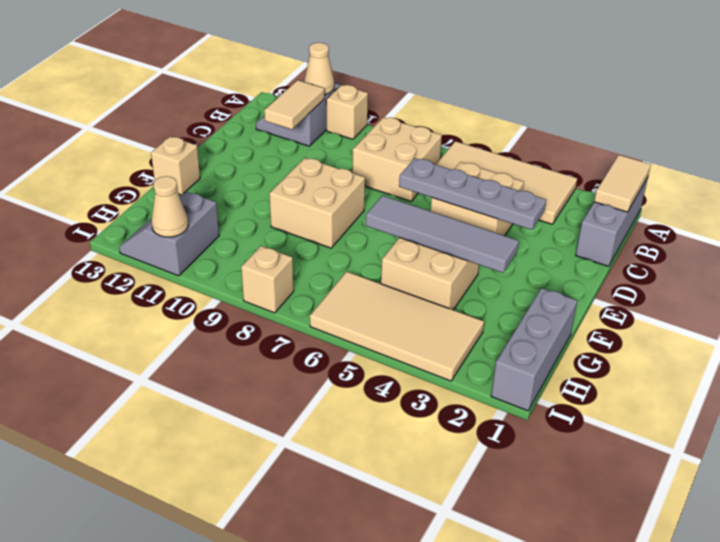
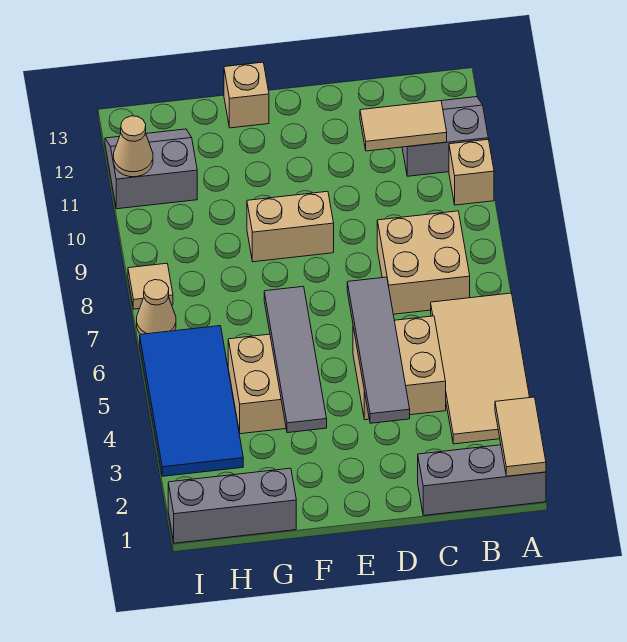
tan 1x2 tile [594,155,651,212] -> tan 1x2 tile turned to [495,397,546,476]
tan 1x1 cone [304,43,334,95] -> tan 1x1 cone moved to [137,280,176,334]
grey 1x4 plate [399,158,546,230] -> grey 1x4 tile [347,277,410,423]
tan 2x2 brick [269,158,365,248] -> tan 1x2 brick [247,191,334,262]
tan 2x4 tile [310,272,484,381] -> blue 2x4 tile [140,326,243,476]
tan 1x1 brick [241,246,294,313] -> tan 1x1 tile [128,263,173,309]

